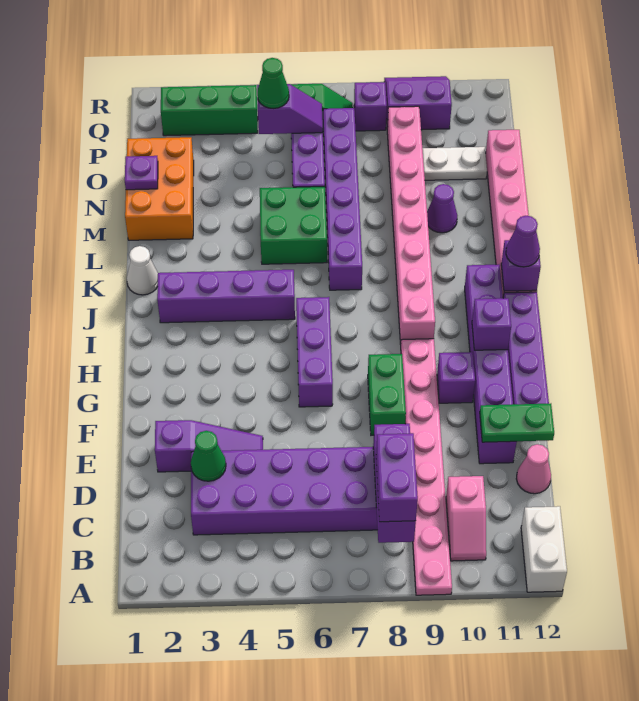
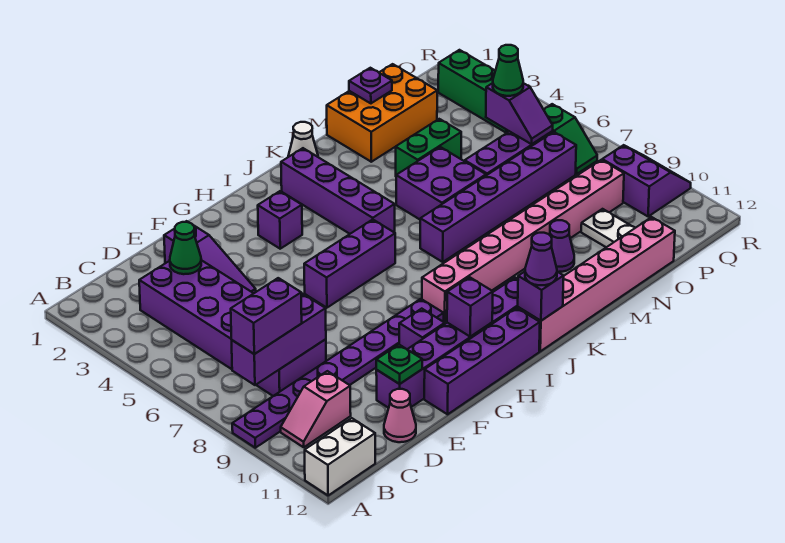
pink 1x8 plate [401,339,452,595] -> purple 1x8 plate [232,299,444,448]
green 1x2 plate [480,404,554,442] -> green 1x1 plate [376,345,422,384]
green 1x2 brick [368,354,406,435] -> green 1x2 brick moved to [396,119,461,175]
green 2x2 brick [260,187,327,264] -> purple 2x2 brick [396,147,486,219]
purple 1x1 brick [354,82,387,131] -> purple 1x1 brick moved to [258,191,302,249]

